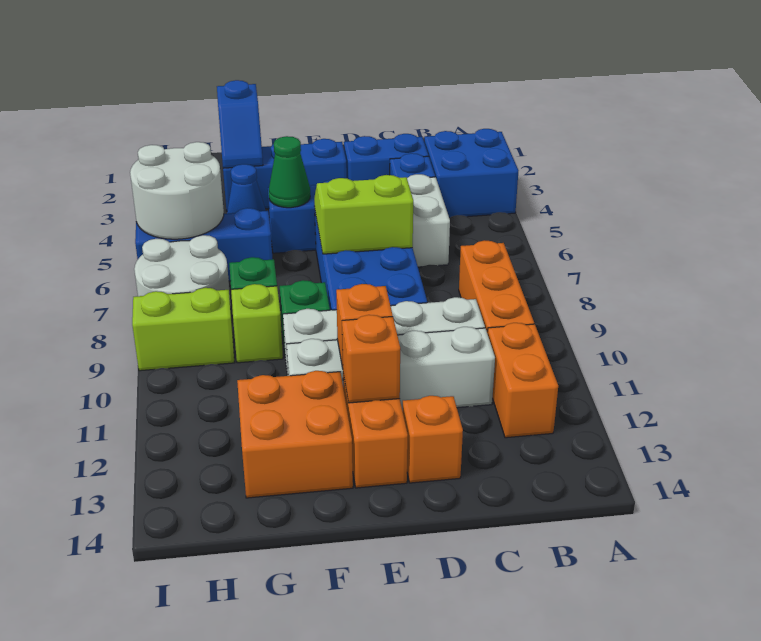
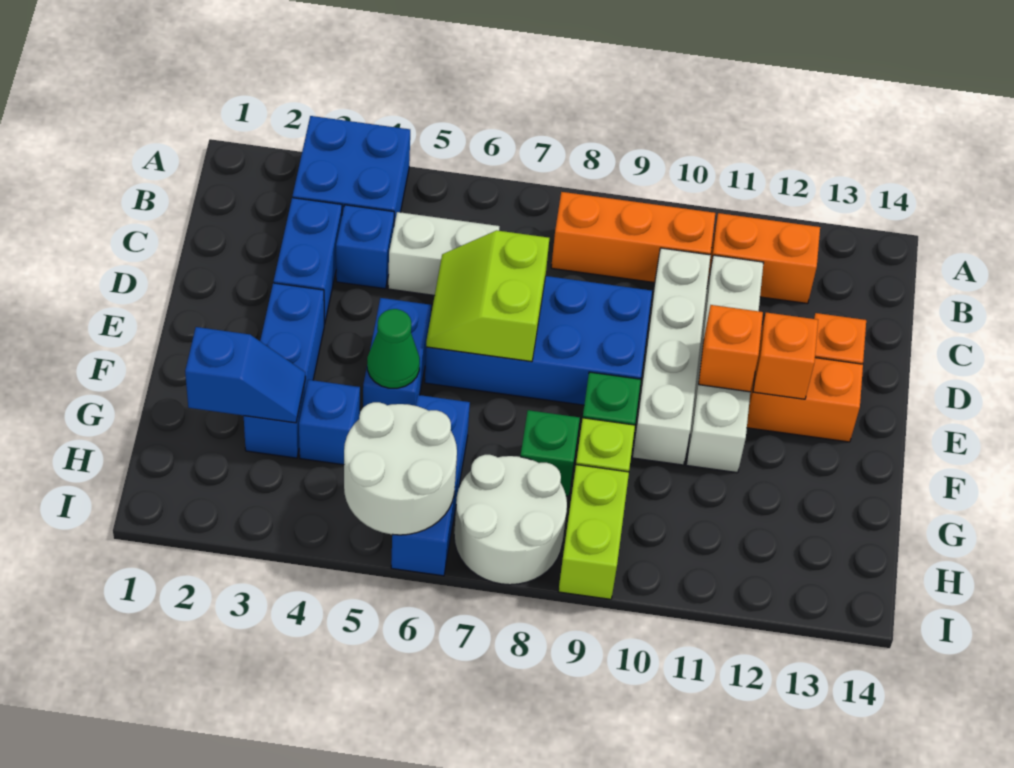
orange 2x2 brick [237,371,353,498] -> none
blue 1x1 cone [227,164,266,214] -> blue 1x1 brick [299,380,360,465]

